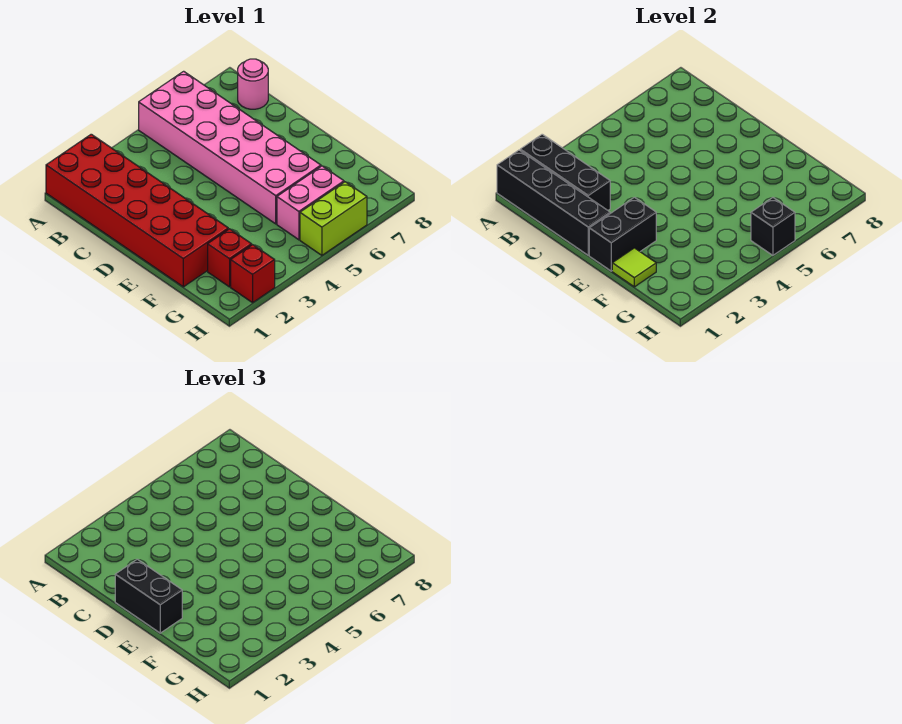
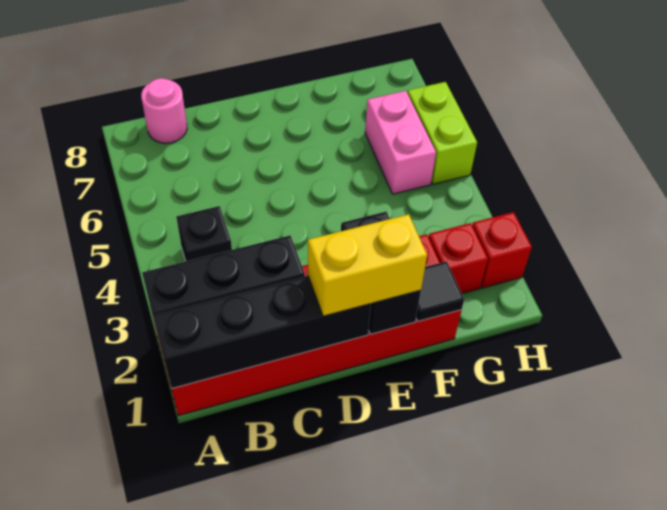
pink 2x6 brick [139,71,321,224] -> none
black 1x2 brick [115,559,182,633] -> yellow 1x2 brick [308,214,427,316]
lime 1x1 tile [612,248,656,287] -> black 1x1 tile [416,261,464,321]
black 1x1 brick [751,198,795,255] -> black 1x1 brick moved to [176,206,232,261]

